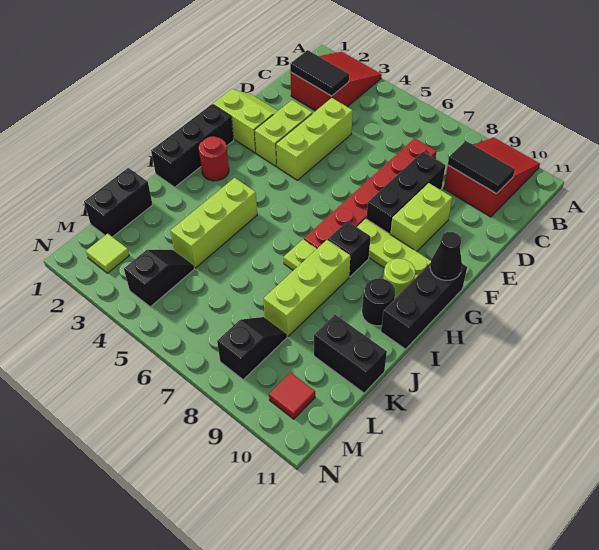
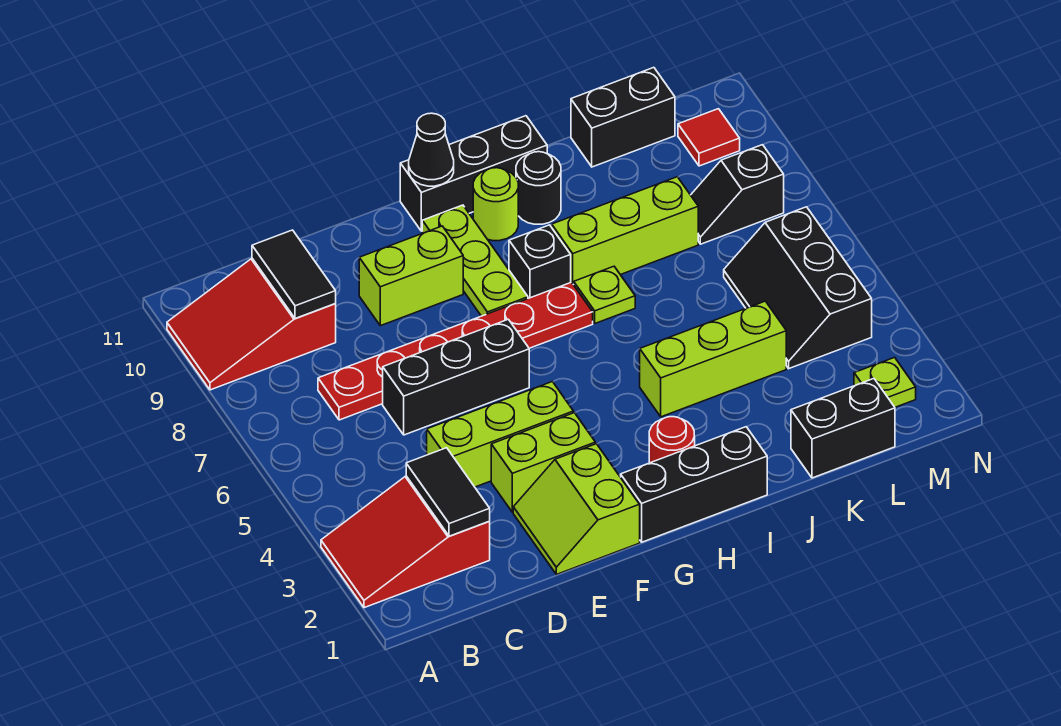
black 1x3 brick [367,152,445,234] -> black 1x3 brick moved to [383,319,529,435]
black 1x2 brick [314,315,387,393] -> black 1x2 brick turned to [571,67,675,167]
black 1x2 slope [124,250,194,307] -> black 2x3 slope [724,207,872,369]
lime 1x1 tile [86,234,129,273] -> lime 1x1 plate [854,358,916,407]

